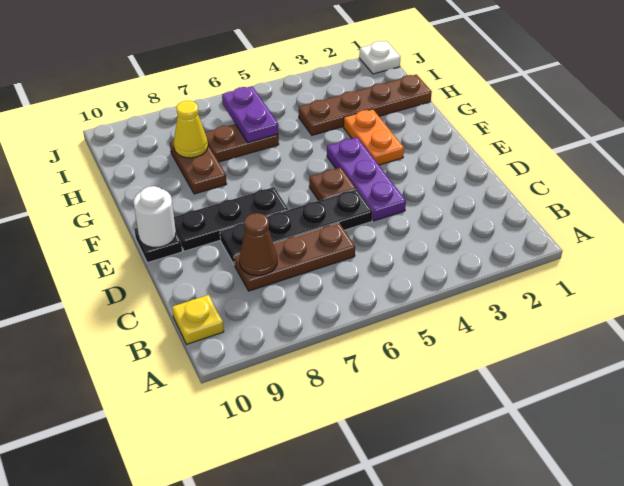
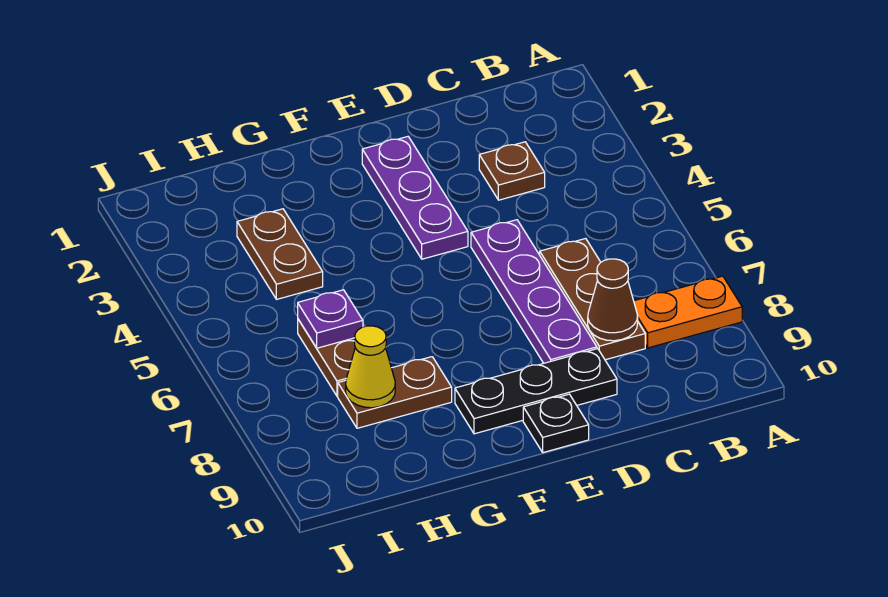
yellow 1x1 plate [172,295,224,344] -> none
purple 1x3 plate [327,137,406,221] -> purple 1x3 plate turned to [362,137,468,259]
black 1x4 plate [220,189,373,265] -> purple 1x4 plate [471,220,597,363]
brown 1x1 plate [309,167,356,200] -> brown 1x1 plate moved to [479,142,545,200]
black 1x3 plate [174,187,288,251] -> black 1x3 plate turned to [455,349,617,434]
white 1x1 round brick [134,186,176,247] -> none
orange 1x2 plate [343,109,404,165] -> orange 1x2 plate moved to [634,276,742,348]
brown 1x4 plate [299,75,432,135] -> brown 1x2 plate [237,209,323,299]
purple 1x2 plate [222,86,278,143] -> purple 1x1 plate [298,290,363,348]
white 1x1 plate [359,41,400,74] -> none

